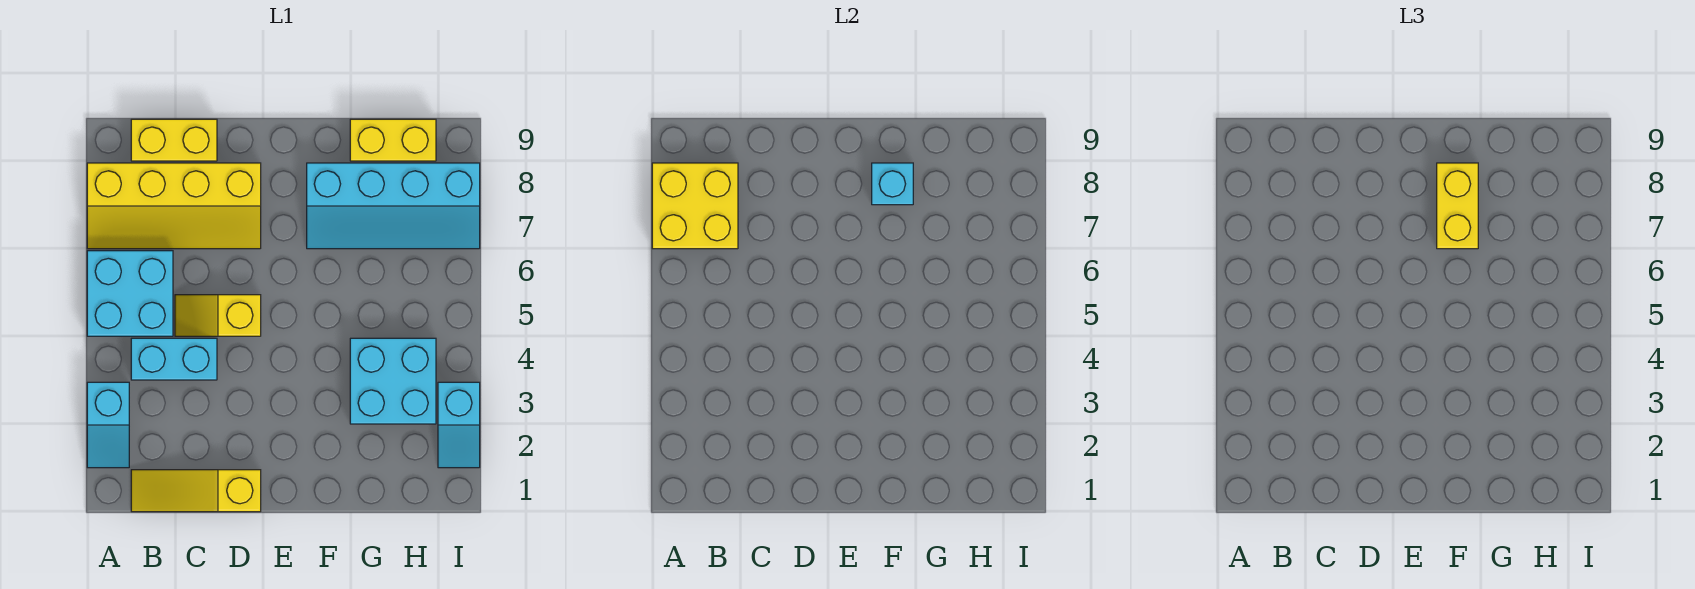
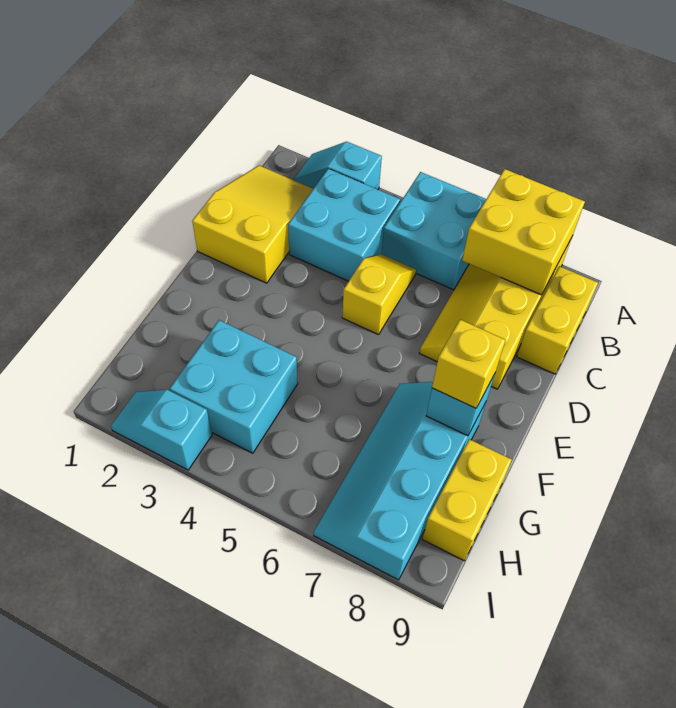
yellow 1x3 slope [131,470,261,512] -> yellow 2x3 slope [192,165,313,283]
cyan 1x2 brick [131,338,217,380] -> cyan 2x2 brick [288,169,400,281]
yellow 1x2 brick [1437,163,1478,249] -> yellow 1x1 brick [432,320,506,408]

